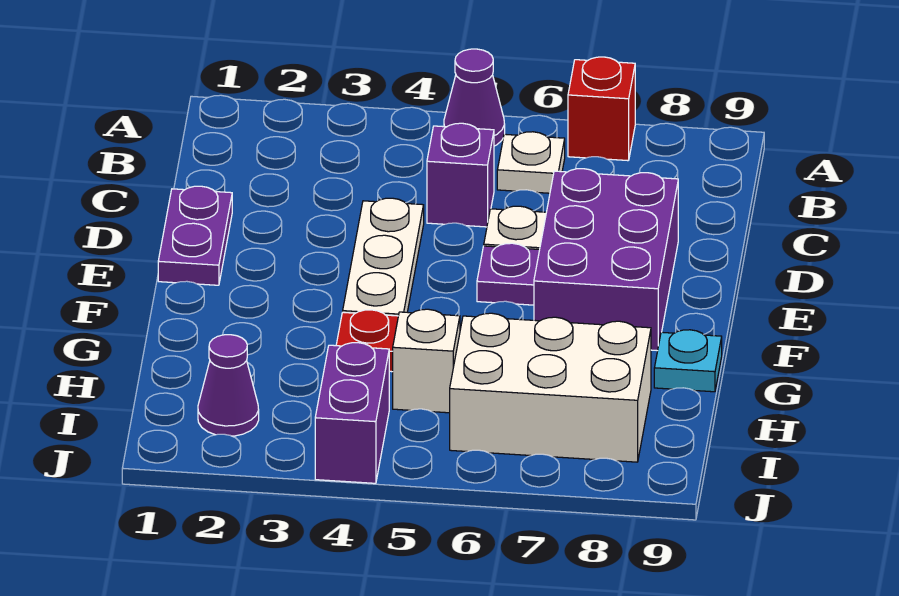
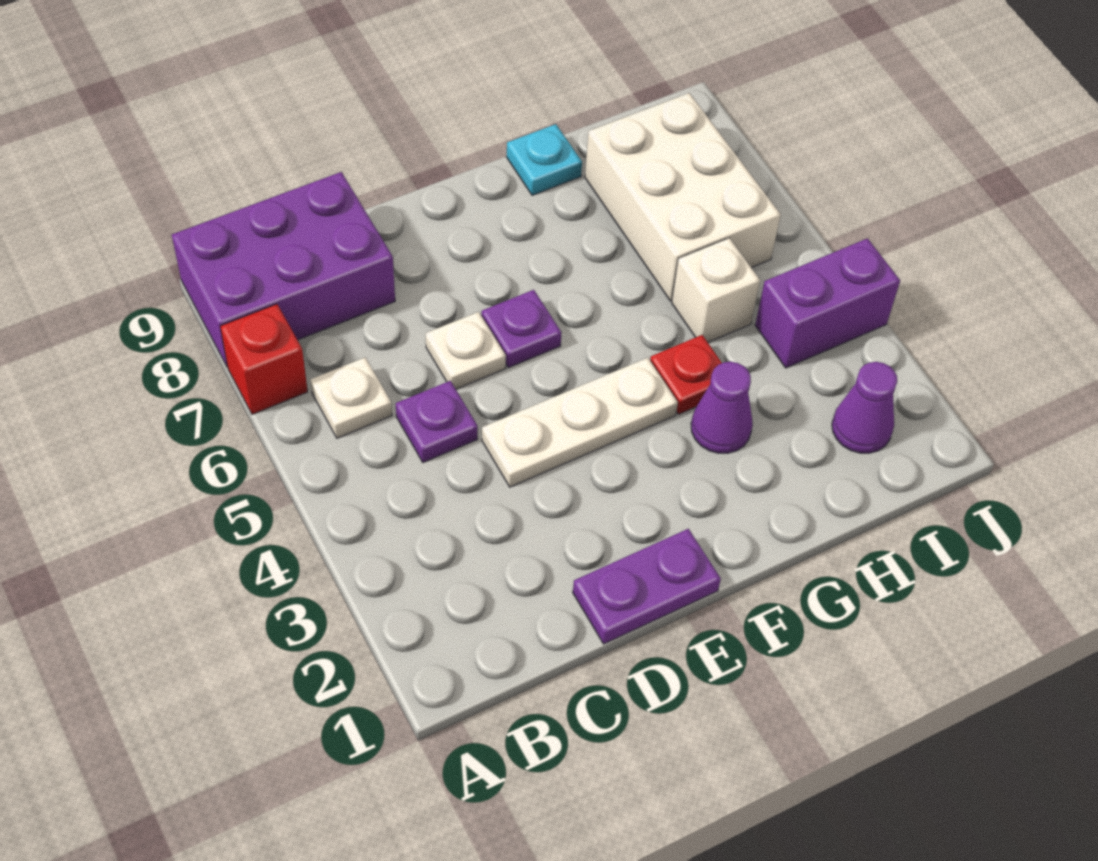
purple 1x1 cone [444,49,505,146] -> purple 1x1 cone moved to [691,362,753,453]
purple 1x1 brick [427,123,494,227] -> purple 1x1 plate [396,381,478,463]
purple 2x3 brick [534,169,678,351] -> purple 2x3 brick moved to [172,172,395,367]

